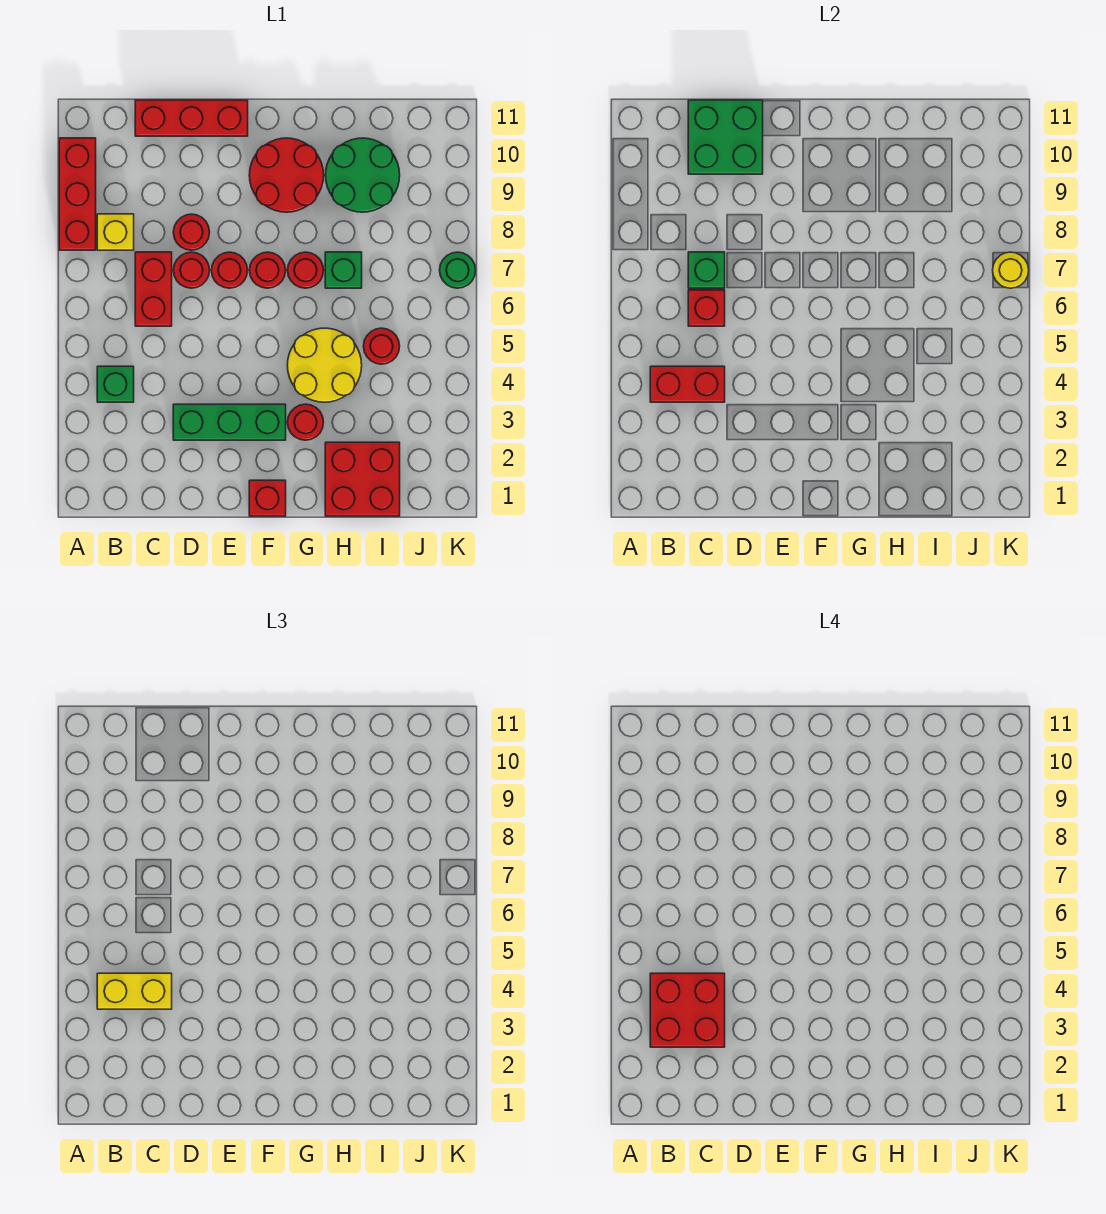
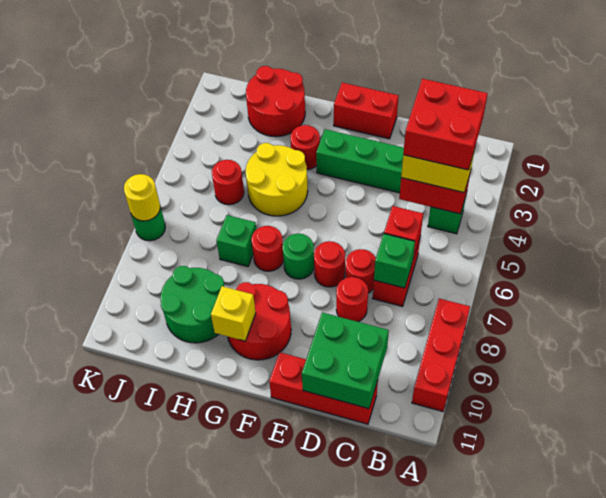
yellow 1x1 brick [97,214,134,250] -> yellow 1x1 brick moved to [211,286,256,341]
red 1x1 brick [249,480,286,516] -> red 1x2 brick [334,83,399,139]
red 1x1 round brick [249,252,286,288] -> green 1x1 round brick [282,234,314,279]
red 2x2 brick [325,442,400,516] -> red 2x2 round brick [246,66,305,137]

